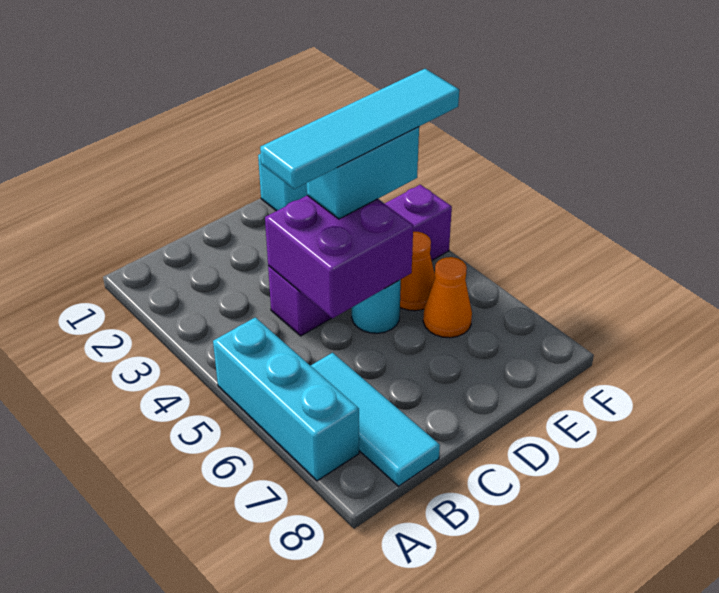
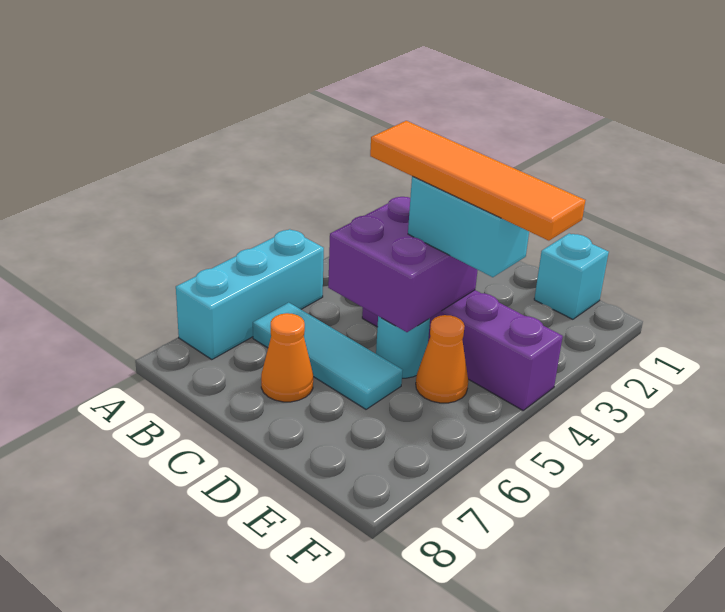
cyan 1x3 tile [311,353,440,486] -> cyan 1x3 tile turned to [253,302,402,409]
cyan 1x4 tile [260,69,459,189] -> orange 1x4 tile [370,121,585,241]
orange 1x1 cone [423,257,472,338] -> orange 1x1 cone moved to [261,313,313,402]

